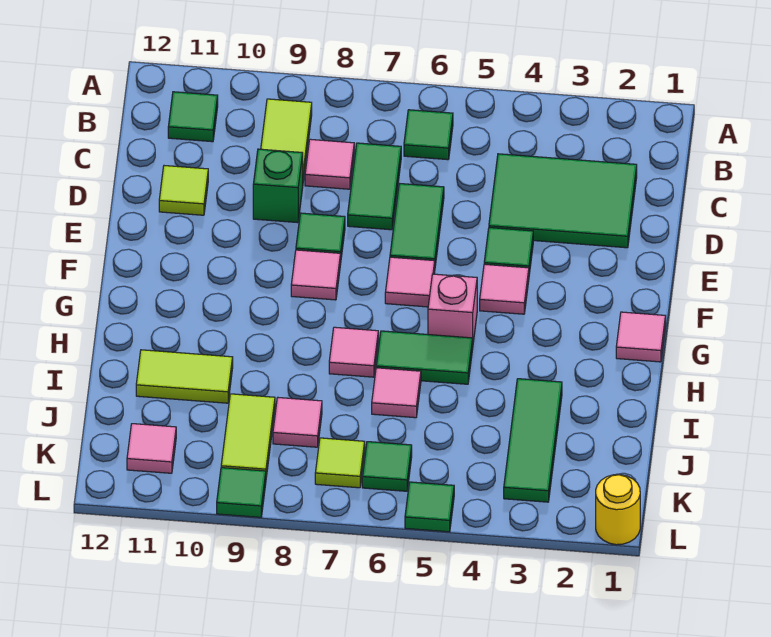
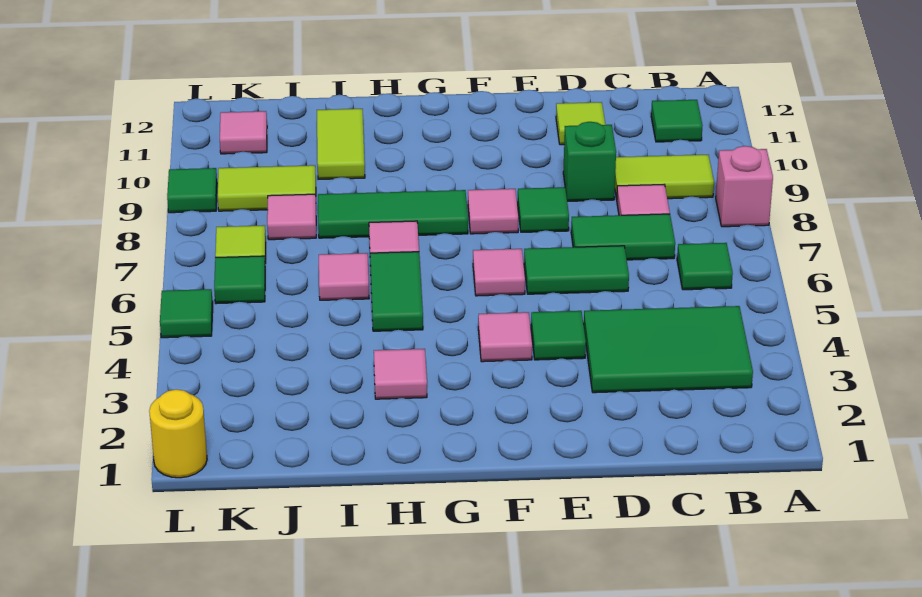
green 2x3 tile [489,154,637,248] -> green 2x3 tile turned to [584,306,753,393]
pink 1x1 tile [616,312,666,362] -> pink 1x1 tile moved to [374,349,427,399]
pink 1x1 brick [428,274,477,342] -> pink 1x1 brick moved to [716,146,773,227]
green 1x3 tile [504,379,562,502] -> green 1x3 tile moved to [318,190,468,238]

